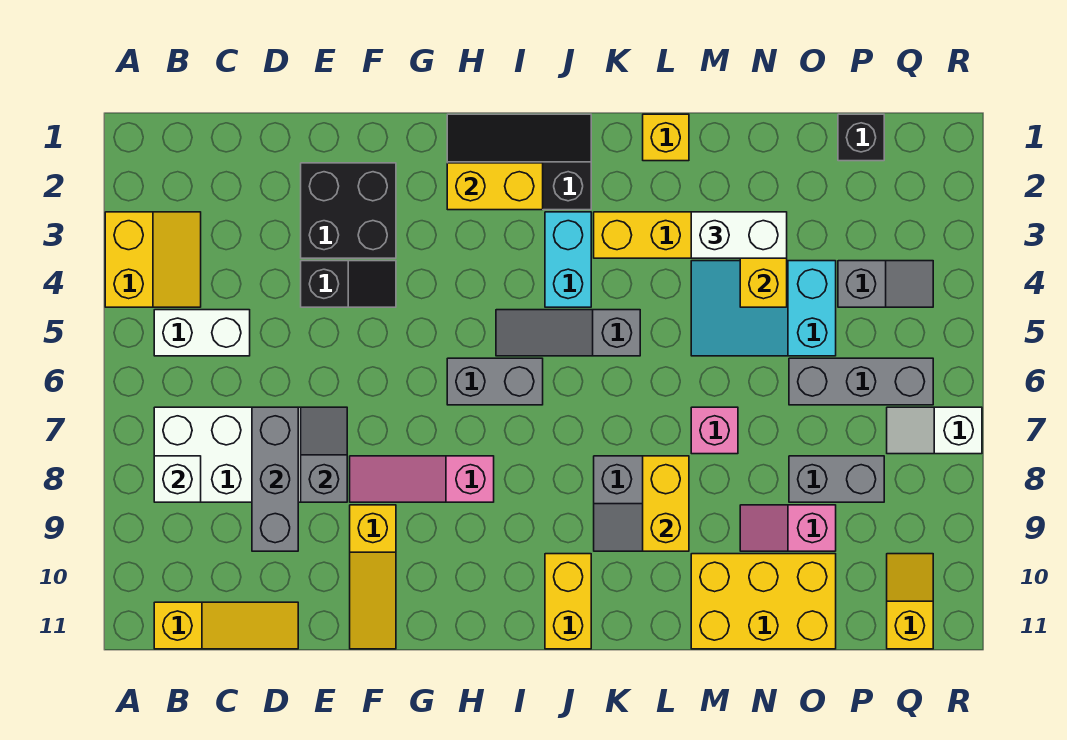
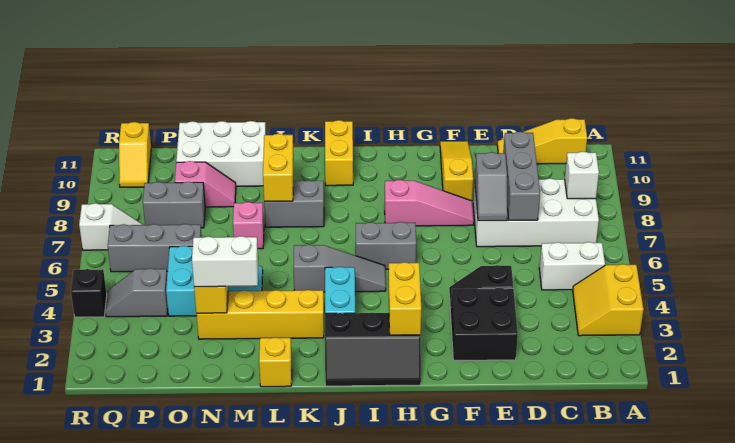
yellow 1x2 brick [447,163,543,210] -> yellow 1x2 brick turned to [388,262,421,335]
yellow 2x3 brick [691,554,836,649] -> white 2x3 brick [176,121,266,186]
black 1x1 brick [838,114,884,161] -> black 1x1 brick moved to [71,269,107,317]

